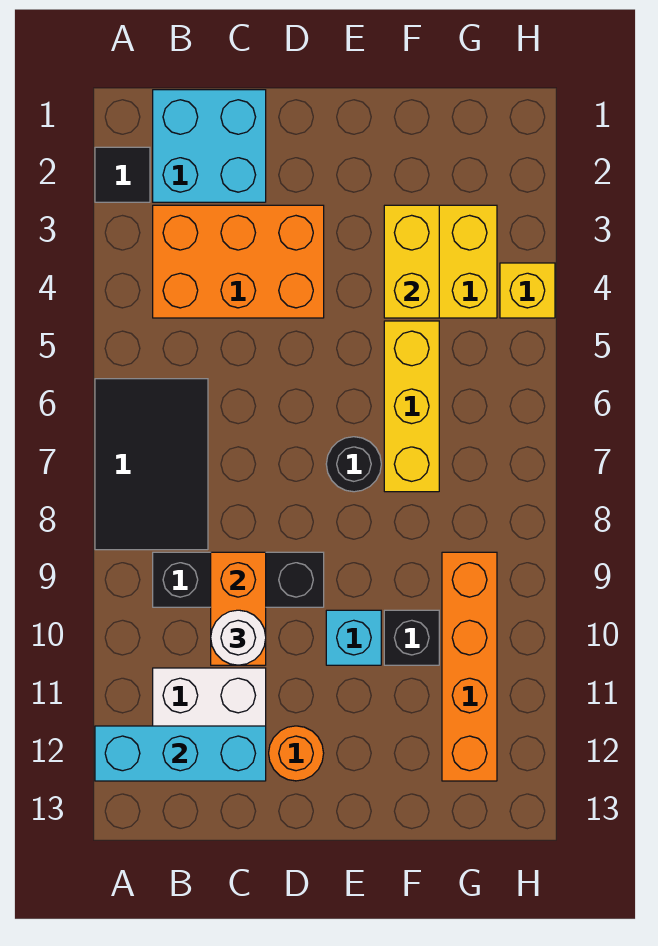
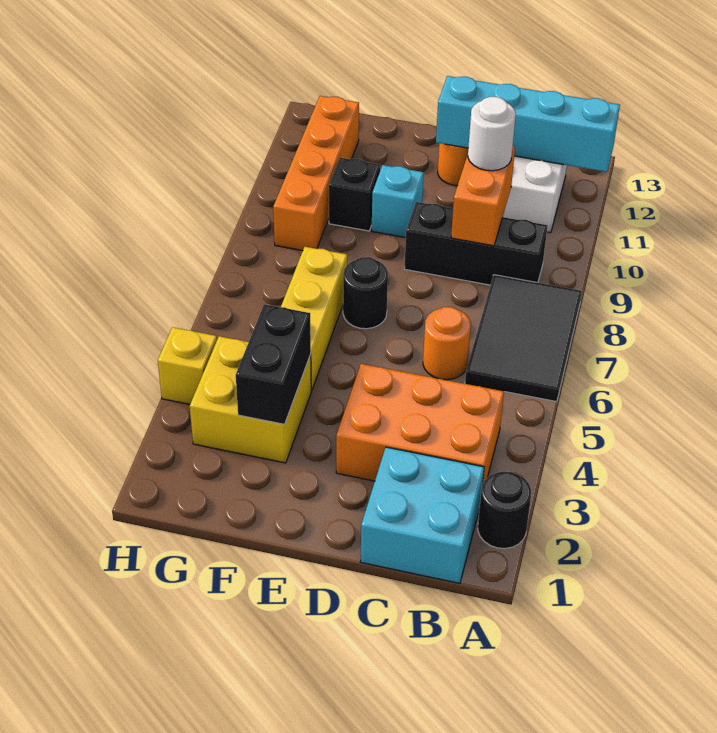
black 1x1 tile [95,147,150,202] -> black 1x1 round brick [478,472,531,549]
cyan 1x3 brick [95,726,266,781] -> cyan 1x4 brick [436,76,620,172]
none -> orange 1x1 round brick [423,307,471,380]
yellow 1x2 brick [384,205,439,318] -> black 1x2 brick [236,304,311,424]

